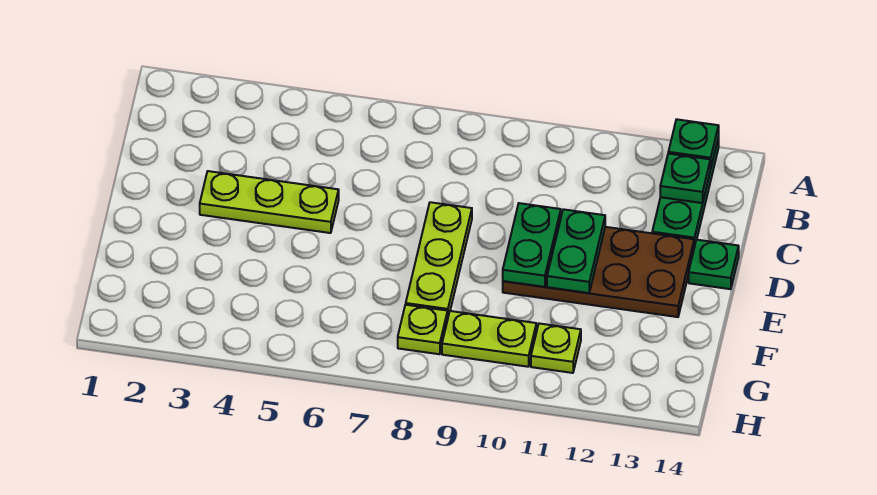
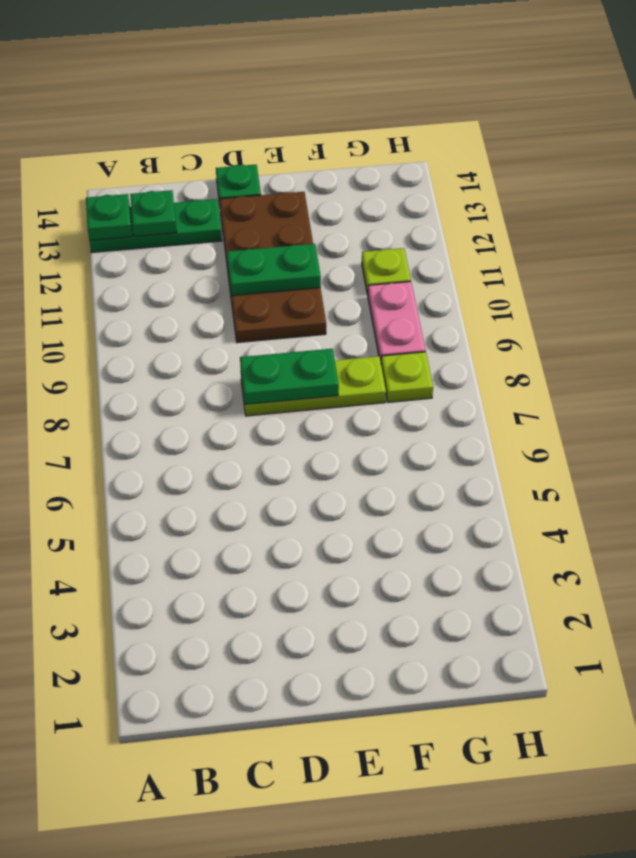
lime 1x3 plate [200,171,339,233] -> none
green 1x2 plate [503,203,561,287] -> green 1x2 plate moved to [240,349,339,404]
lime 1x2 plate [442,311,536,367] -> pink 1x2 plate [368,282,426,362]

